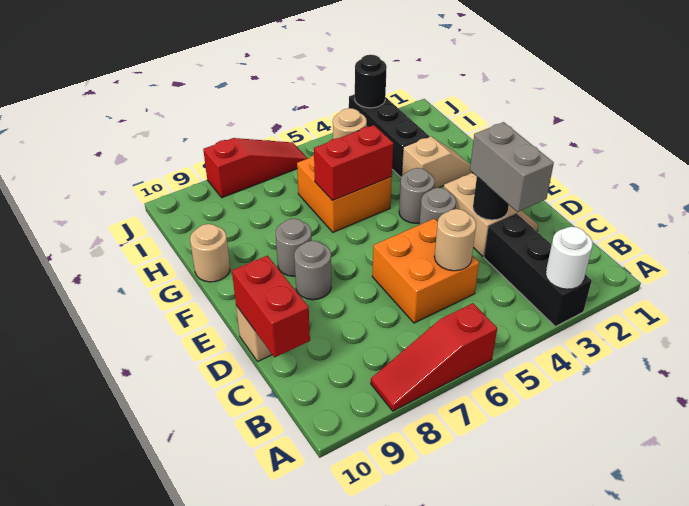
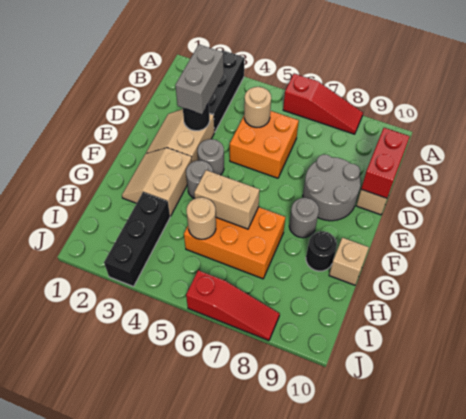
white 1x1 round brick [546,227,593,289] -> none
grey 1x1 round brick [294,241,331,300] -> grey 2x2 round brick [303,154,361,221]
tan 1x2 slope [402,136,473,188] -> tan 2x2 slope [122,148,192,216]
orange 2x2 brick [297,155,392,232] -> orange 2x3 brick [184,207,285,279]
red 1x2 brick [314,125,393,201] -> tan 1x2 brick [194,170,260,229]
tan 1x1 round brick [190,224,230,282] -> tan 1x1 brick [329,238,369,285]
black 1x1 round brick [355,55,387,108] -> black 1x1 round brick moved to [306,231,337,271]
red 1x3 slope [203,138,308,198] -> red 1x3 slope turned to [186,270,280,341]

